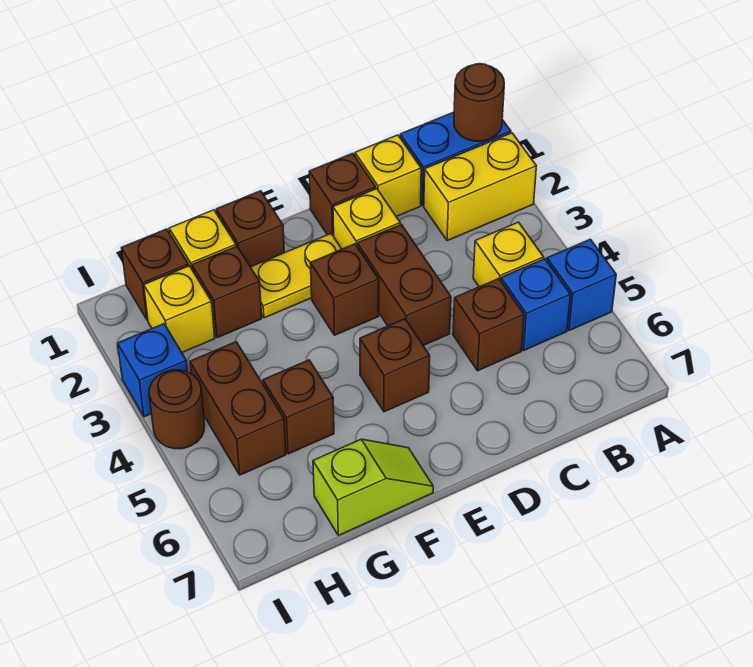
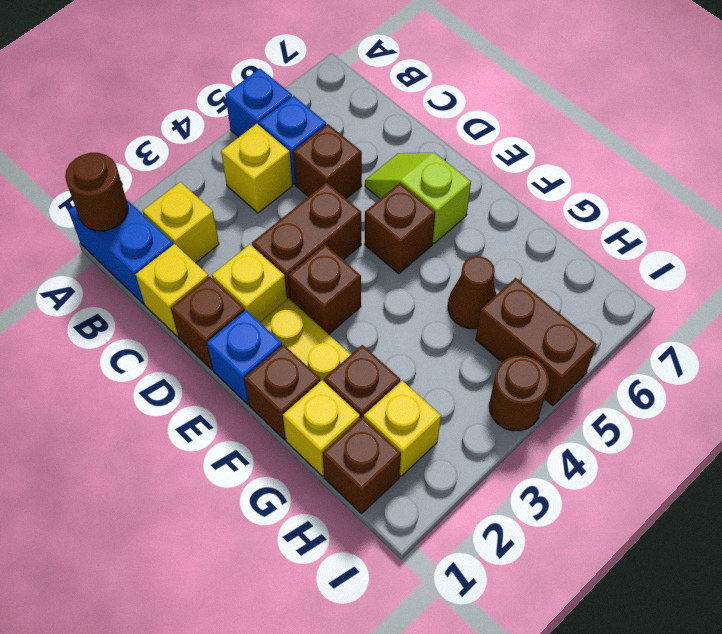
yellow 1x2 brick [424,133,536,241] -> yellow 1x1 brick [143,182,219,263]
lime 1x2 slope [313,439,433,535] -> lime 1x2 slope moved to [365,152,471,243]
brown 1x1 brick [263,360,334,454] -> brown 1x1 cone [448,256,496,329]
brown 1x2 brick [190,342,286,475] -> brown 1x2 brick turned to [476,278,597,406]
blue 1x1 brick [118,324,187,417] -> blue 1x1 brick moved to [207,310,282,404]

